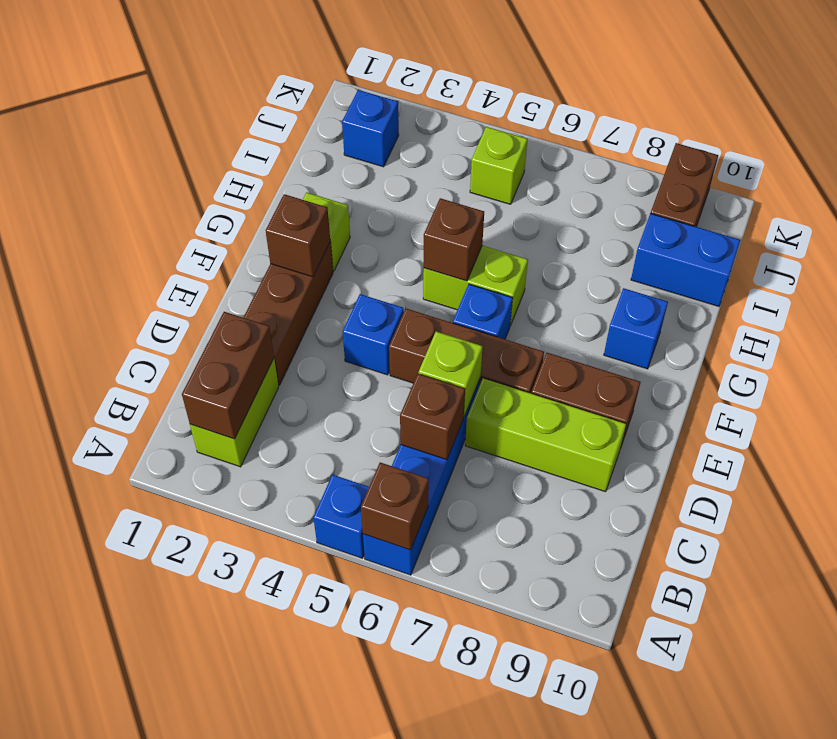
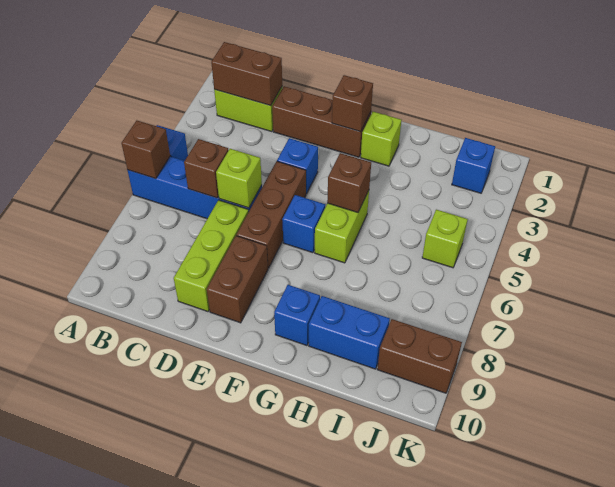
blue 1x2 brick [631,214,740,306] -> blue 1x2 brick turned to [309,296,390,369]

